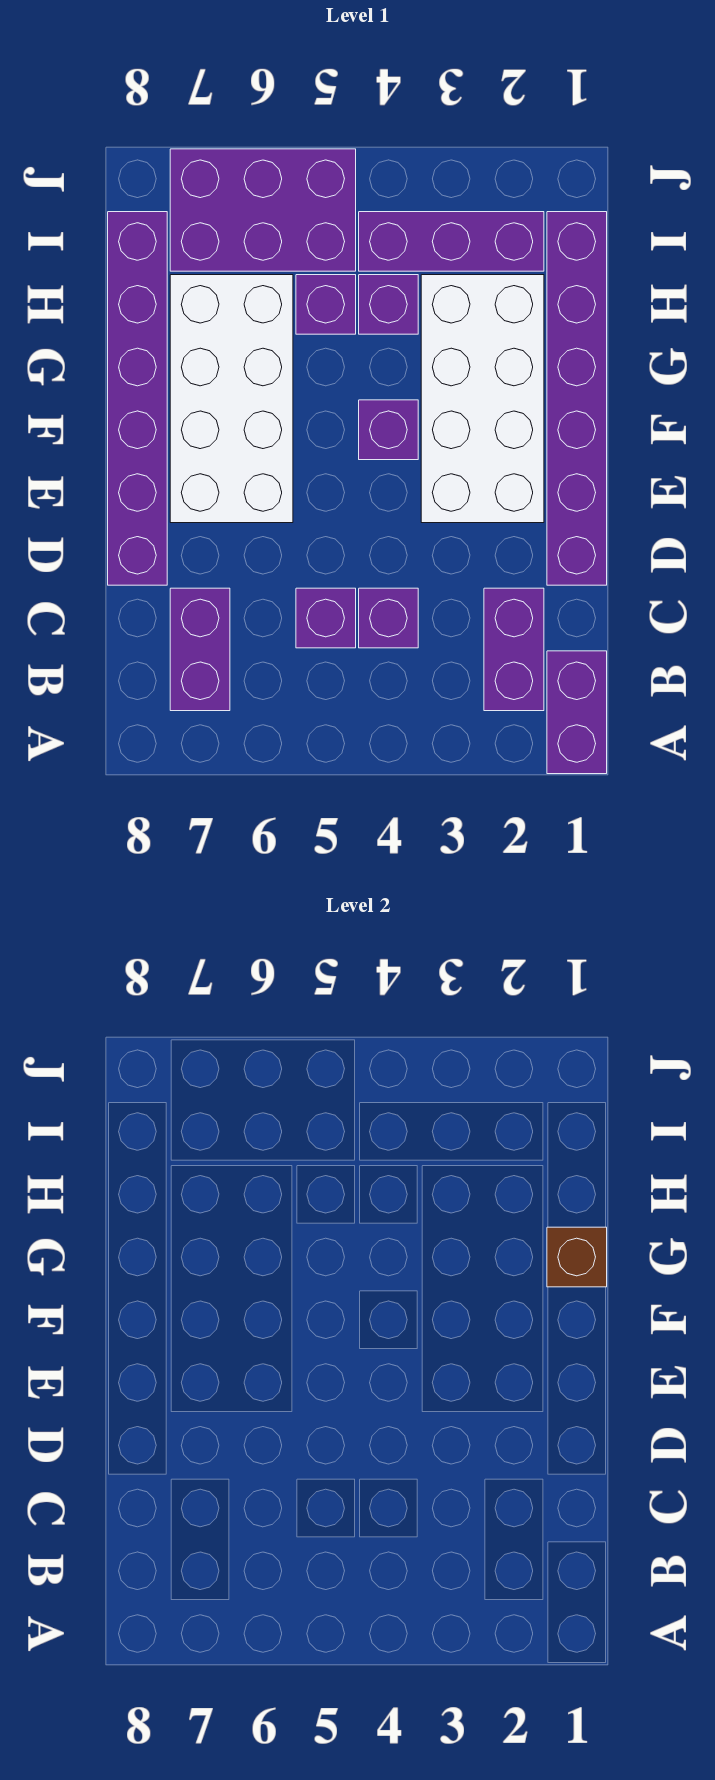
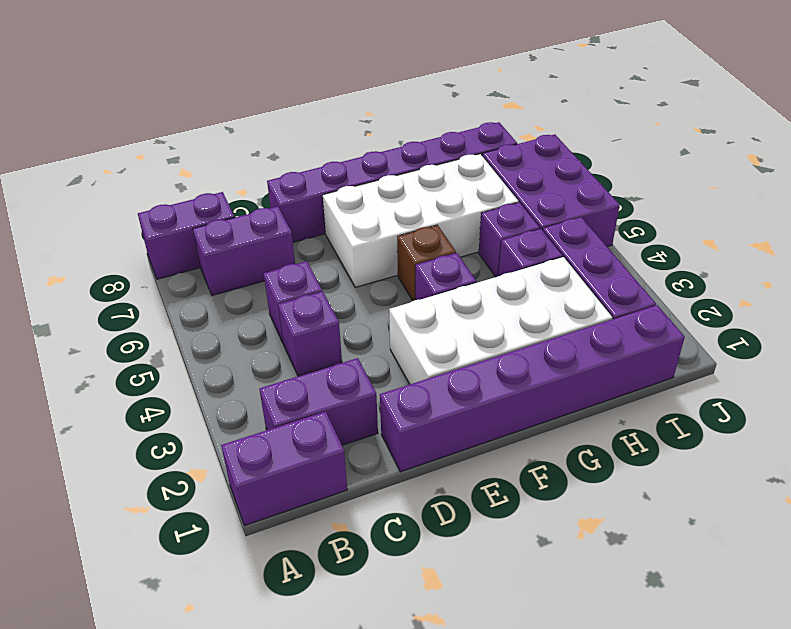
none -> purple 1x2 brick [138,192,234,279]
brown 1x1 brick [547,1227,607,1287] -> brown 1x1 brick moved to [397,225,456,301]

